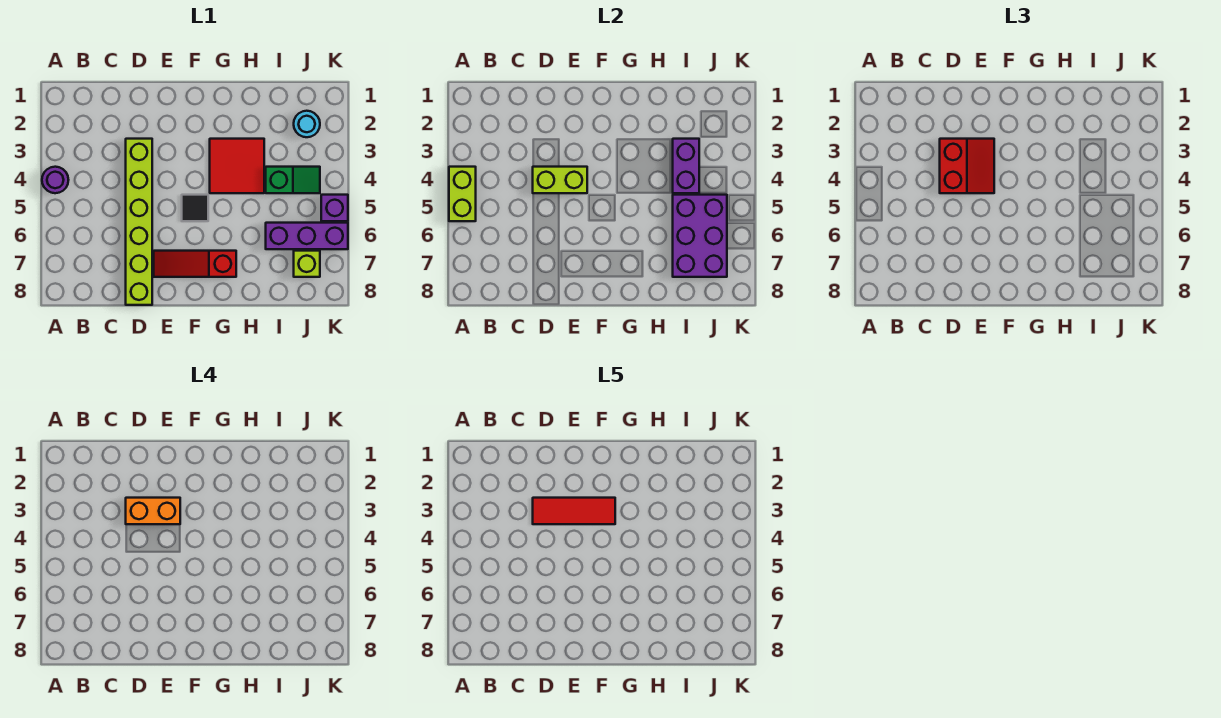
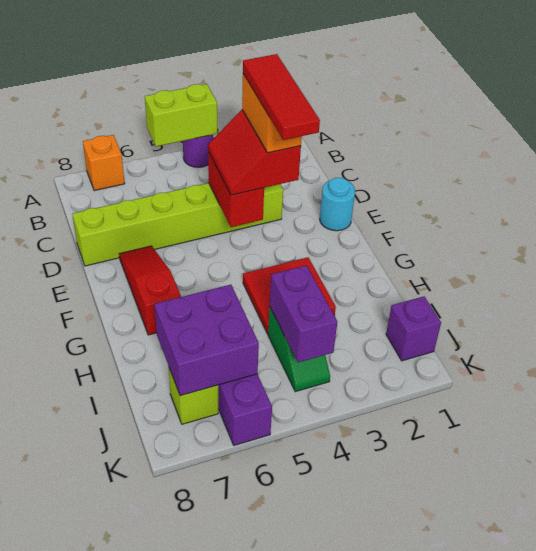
none -> orange 1x1 brick [83,135,125,191]
red 2x2 slope [940,139,994,193] -> red 2x2 slope turned to [208,110,301,195]
lime 1x2 brick [533,167,587,193] -> red 1x2 brick [208,152,264,227]
black 1x1 tile [182,195,208,221] -> none
purple 1x2 brick [673,139,699,193] -> purple 1x2 brick turned to [270,265,337,362]
purple 2x3 brick [673,195,727,277] -> purple 2x2 brick [154,285,259,396]
cyan 1x1 round brick [294,111,320,137] -> cyan 1x1 round brick moved to [320,178,355,231]
purple 1x1 brick [321,195,348,221] -> purple 1x1 brick moved to [386,296,441,361]

